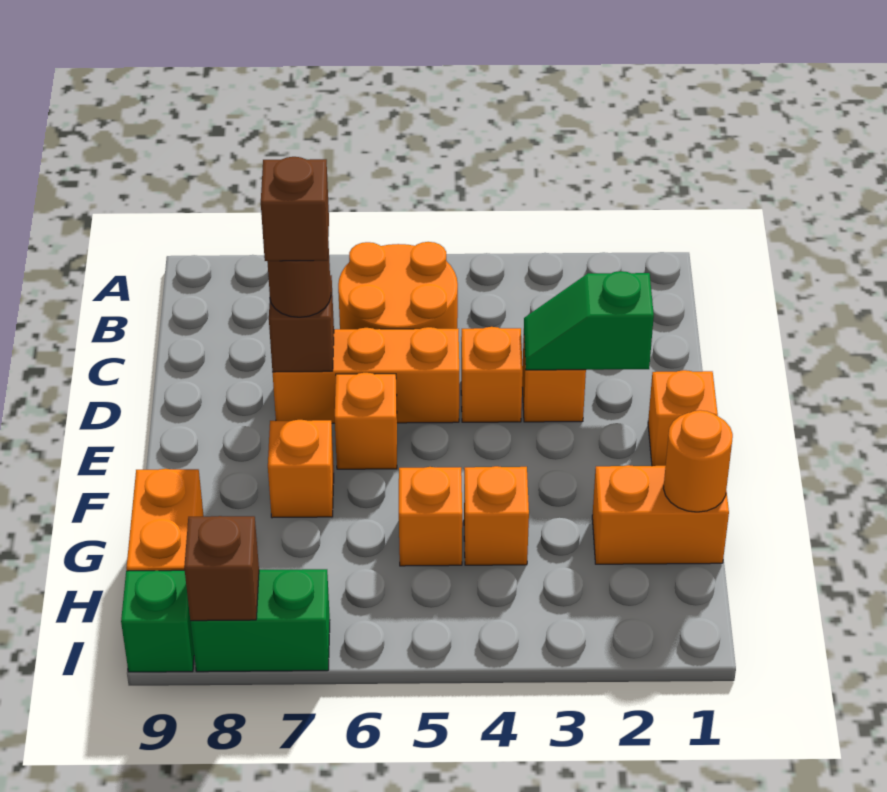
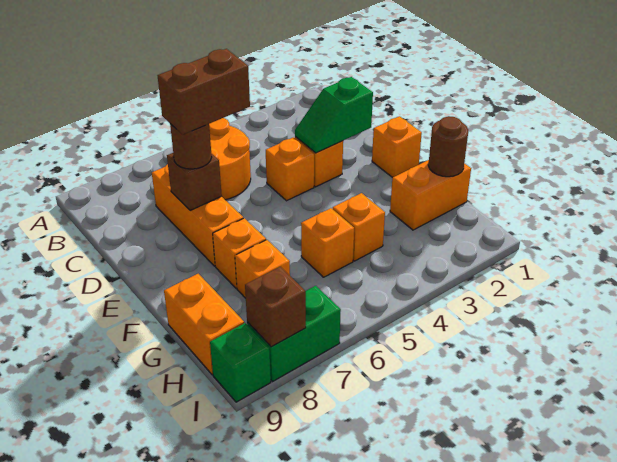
orange 1x3 brick [273,327,459,423] -> orange 1x3 brick turned to [152,164,243,266]
brown 1x1 brick [261,157,329,261] -> brown 1x2 brick [158,49,250,135]
orange 1x1 brick [335,373,397,469] -> orange 1x1 brick moved to [235,240,290,298]
orange 1x1 round brick [663,410,733,512] -> brown 1x1 round brick [428,116,468,177]

